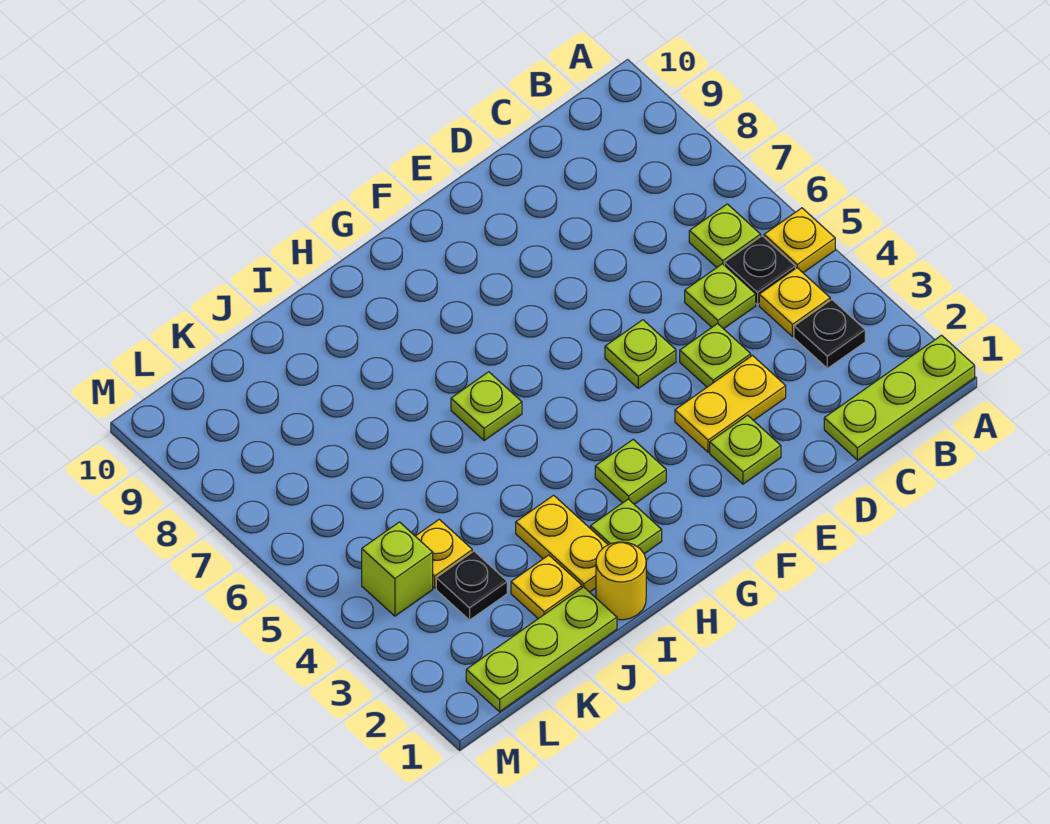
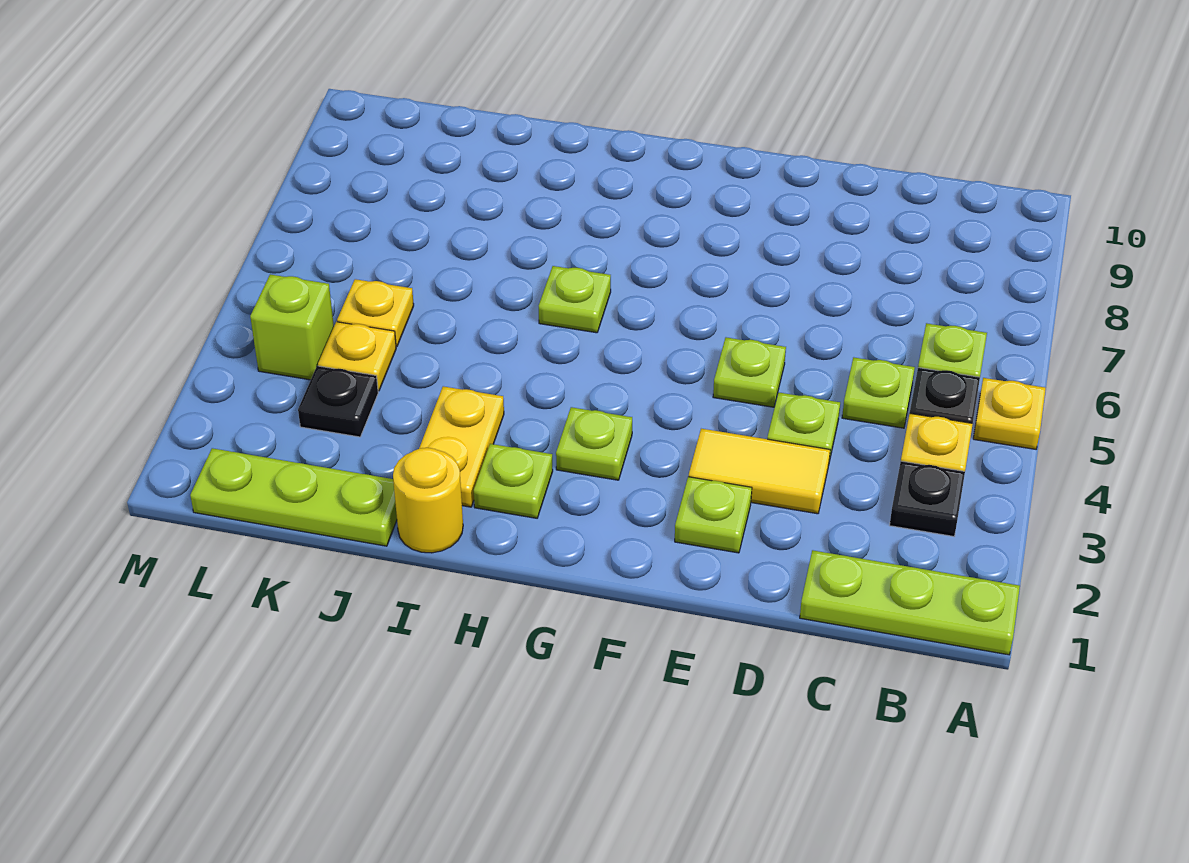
yellow 1x2 plate [675,356,786,452] -> yellow 1x2 tile [689,429,830,514]
yellow 1x1 plate [511,555,582,619] -> yellow 1x1 plate moved to [337,279,414,347]

